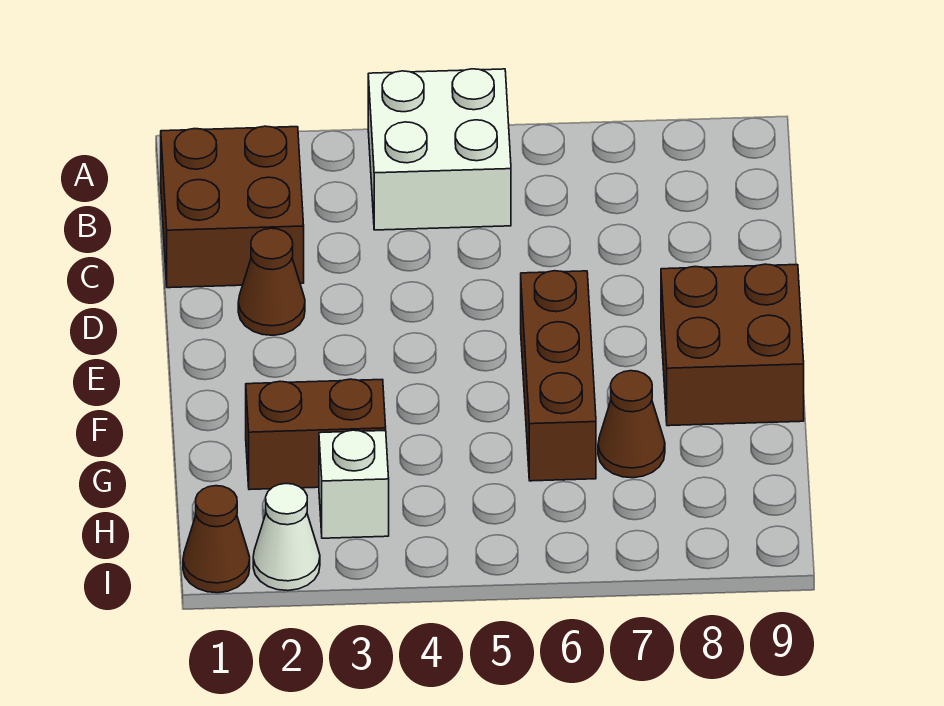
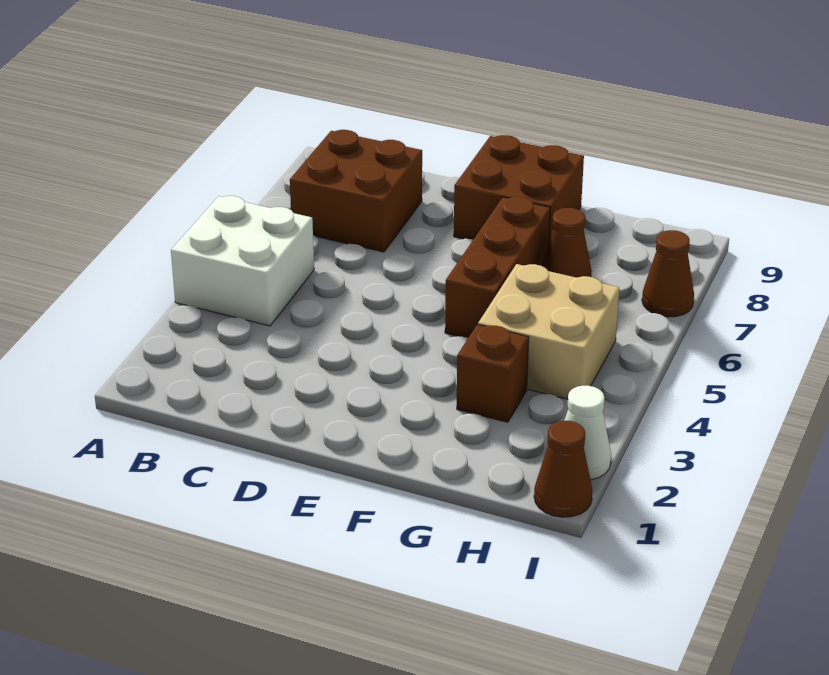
brown 2x2 brick [161,126,304,288] -> brown 2x2 brick moved to [290,130,422,252]
brown 1x1 cone [238,228,305,335] -> brown 1x1 cone moved to [642,230,694,317]
brown 1x3 brick [521,271,596,481] -> brown 1x3 brick turned to [445,197,550,338]
brown 1x2 brick [246,379,386,490] -> brown 1x1 brick [457,324,529,422]
none -> tan 2x2 brick [478,264,619,399]
white 1x1 brick [319,430,389,538] -> none

